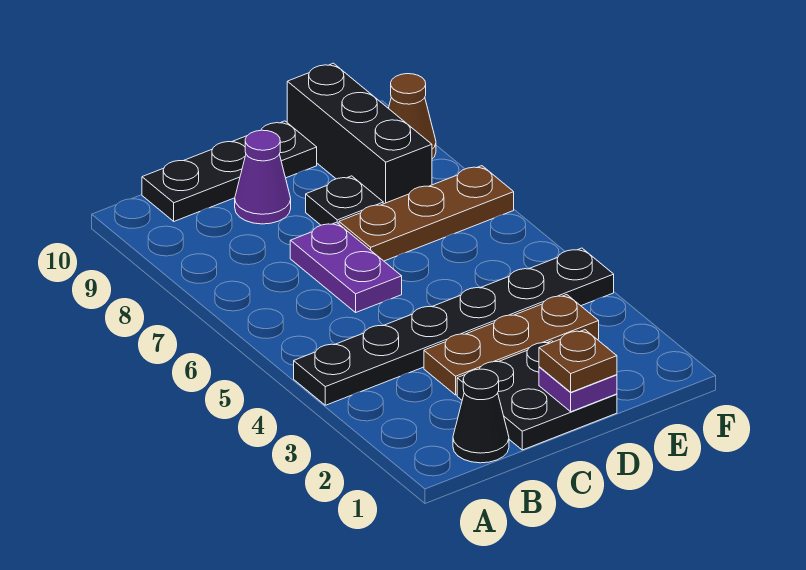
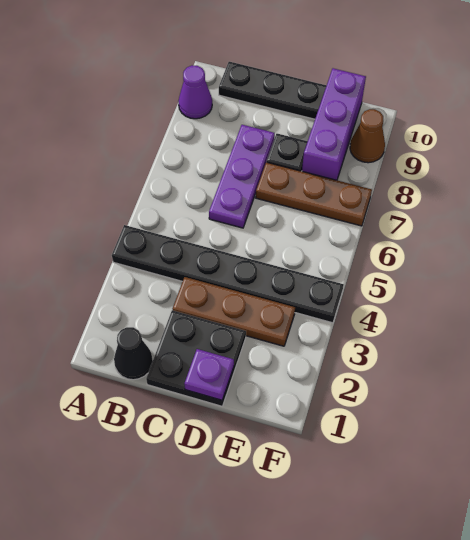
purple 1x2 plate [290,222,402,312] -> purple 1x3 plate [209,125,275,228]
purple 1x1 cone [235,130,291,224] -> purple 1x1 cone moved to [178,65,212,119]
brown 1x1 plate [539,330,617,392] -> none
black 1x3 brick [287,63,432,204] -> purple 1x3 brick [302,68,366,180]

